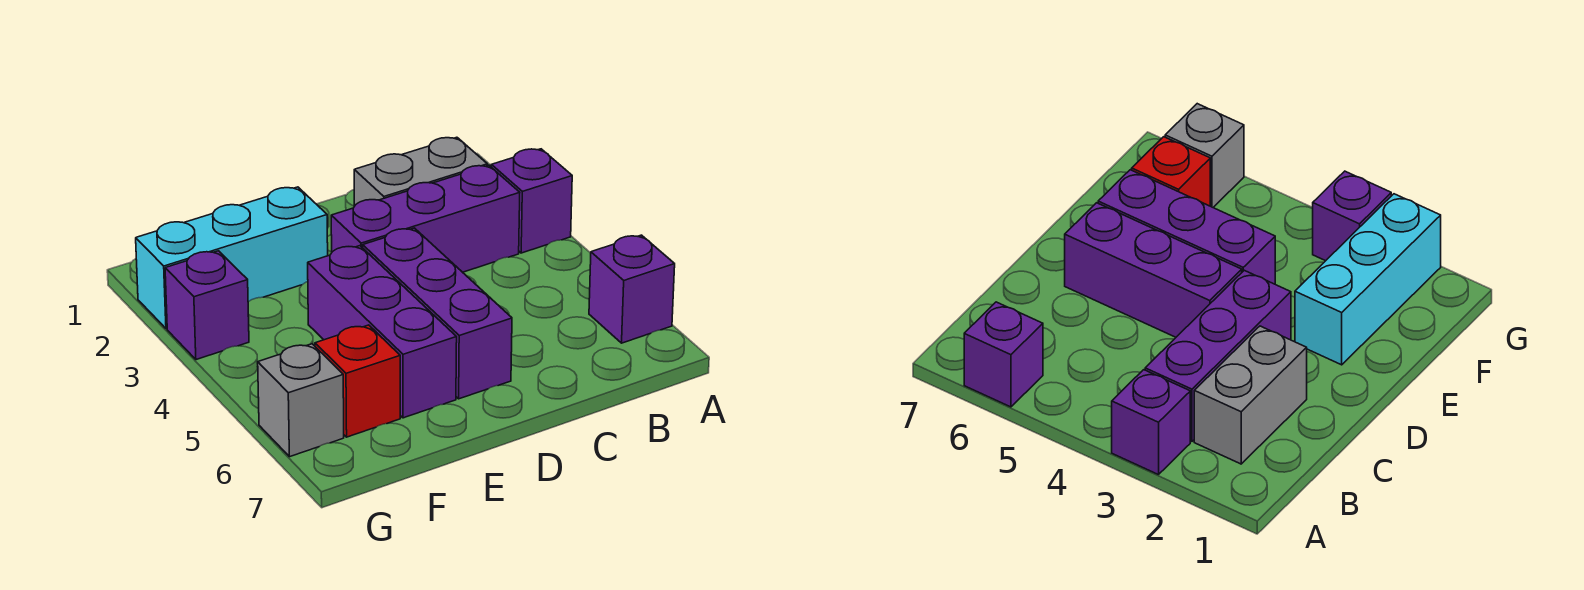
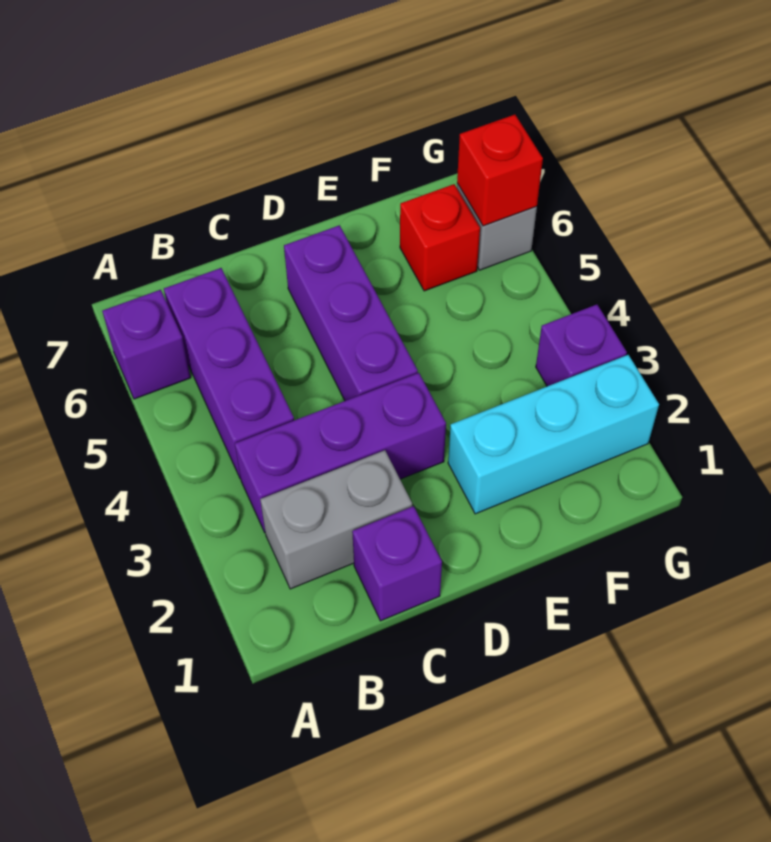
purple 1x1 brick [491,149,572,253] -> purple 1x1 brick moved to [352,506,442,621]
purple 1x3 brick [308,246,457,418] -> purple 1x3 brick moved to [164,268,294,479]
none -> red 1x1 brick [457,115,543,226]

